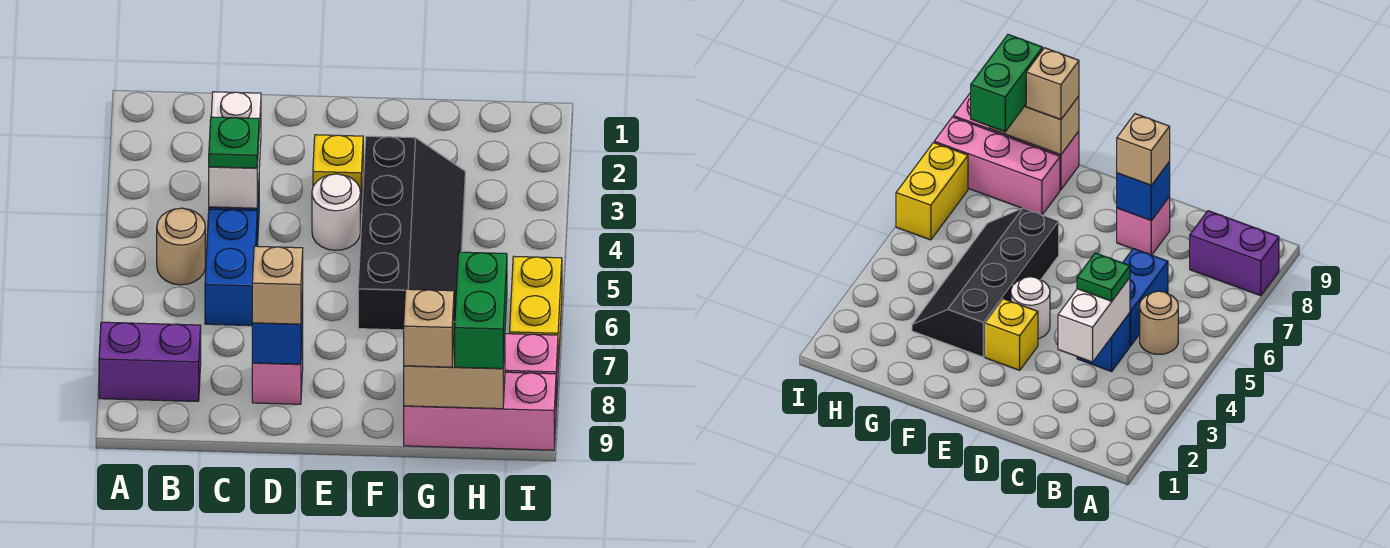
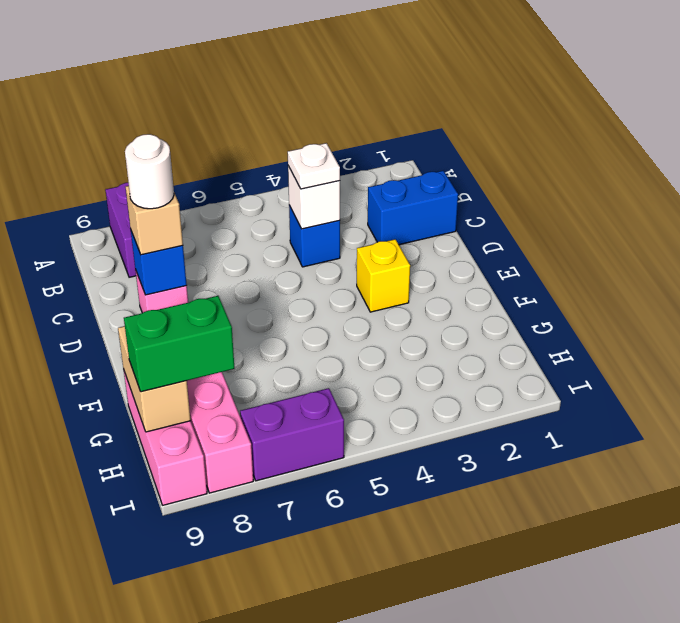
tan 1x1 round brick [157,208,205,285] -> none
white 1x2 brick [209,92,261,208] -> white 1x1 brick [288,166,340,229]
green 1x1 plate [209,117,259,168] -> white 1x1 plate [288,143,340,189]
blue 1x2 brick [205,209,257,326] -> blue 1x2 brick moved to [368,171,458,245]
white 1x1 round brick [312,174,360,251] -> white 1x1 round brick moved to [125,134,174,209]
black 2x4 slope [358,136,465,331] -> none
tan 1x1 brick [404,289,454,367] -> none
yellow 1x2 brick [510,256,562,365] -> purple 1x2 brick [240,388,344,481]

